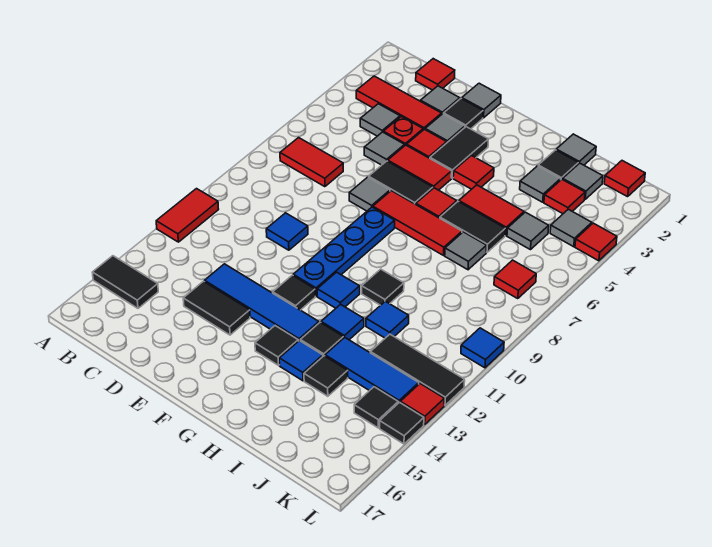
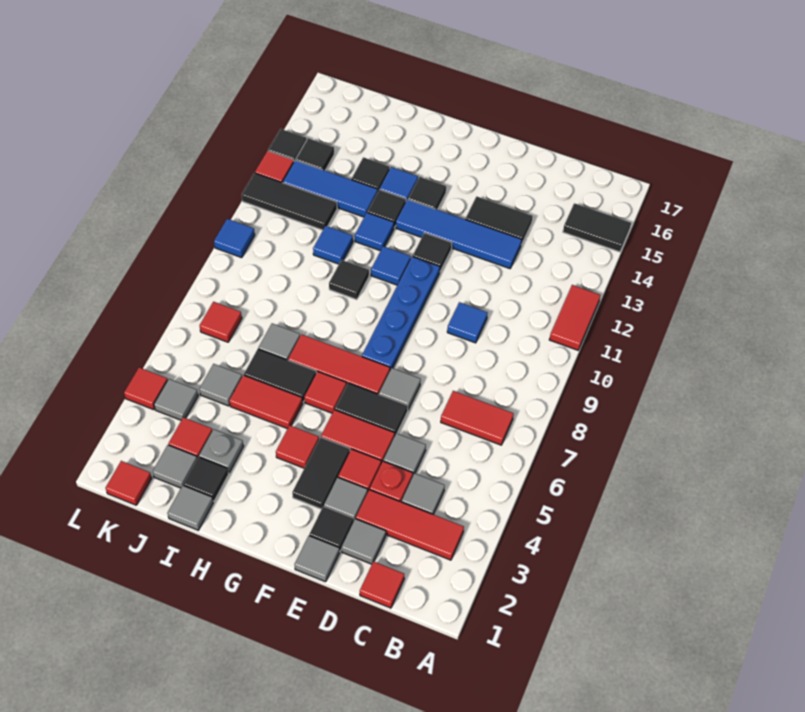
grey 1x1 tile [520,166,561,202] -> grey 1x1 plate [199,429,244,473]

